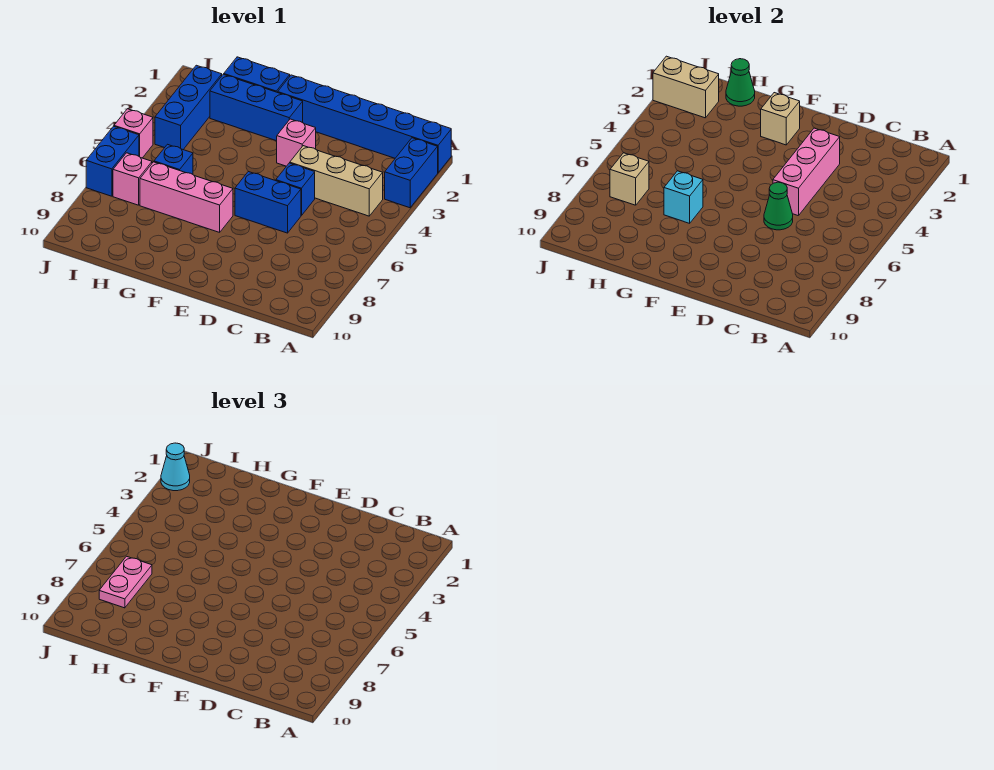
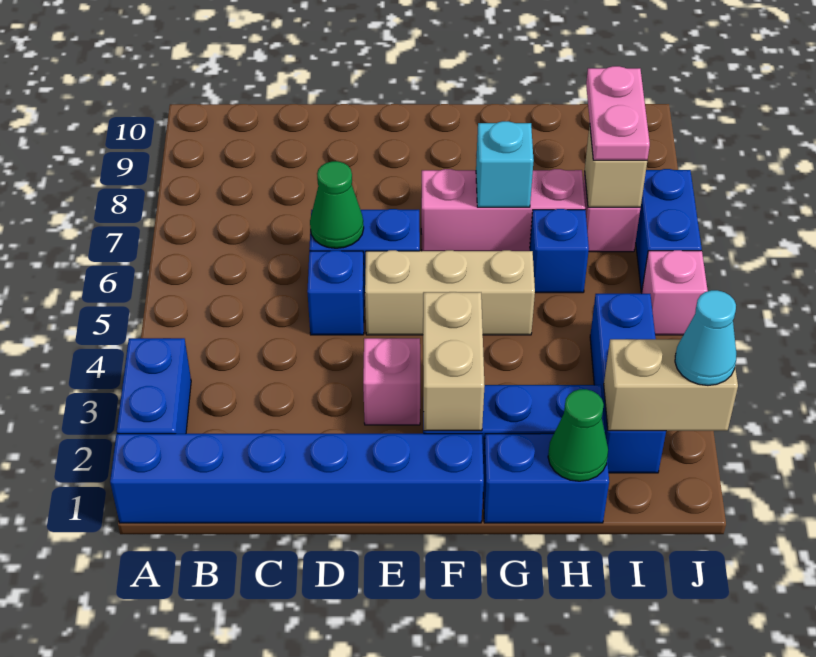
tan 1x3 brick [290,146,383,216] -> tan 1x3 brick moved to [365,250,535,335]
pink 1x3 brick [773,128,840,216] -> none
tan 1x1 brick [761,93,800,145] -> tan 1x2 brick [423,292,484,431]

